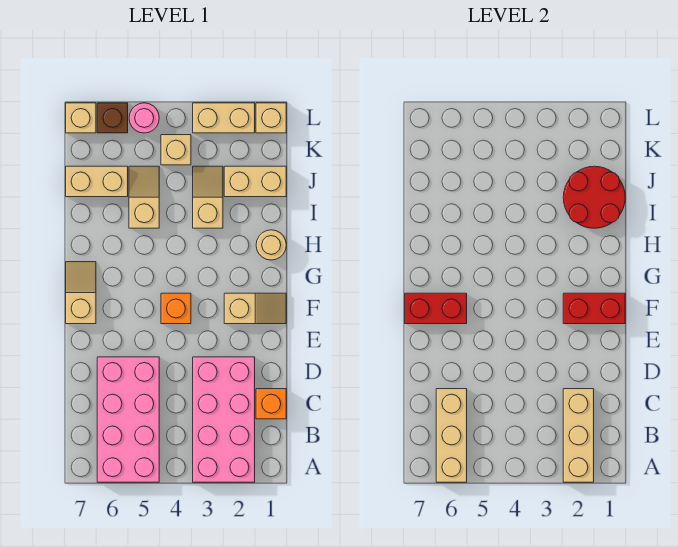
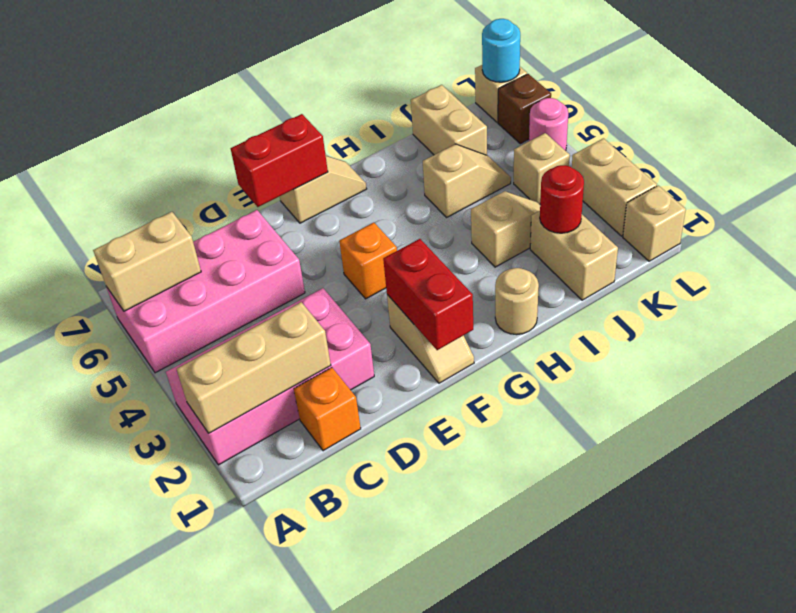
tan 1x3 brick [436,389,467,482] -> tan 1x2 brick [93,212,201,311]
red 1x2 brick [405,293,467,324] -> red 1x2 brick turned to [231,114,328,207]
red 2x2 round brick [563,166,625,228] -> red 1x1 round brick [540,165,584,233]
none -> cyan 1x1 round brick [482,19,520,82]

